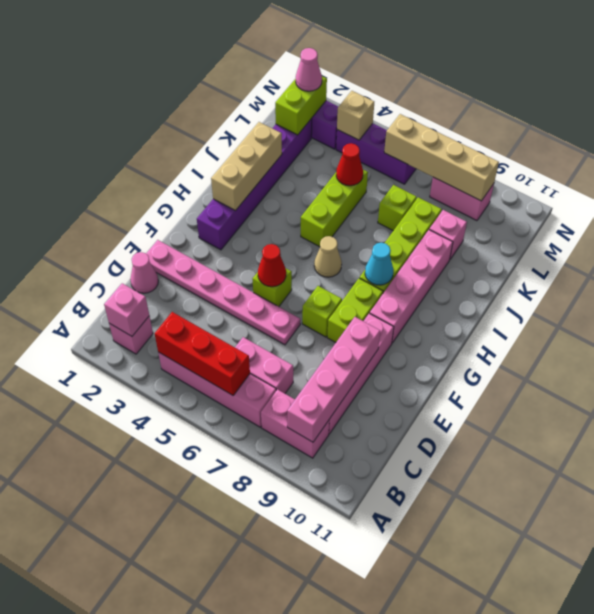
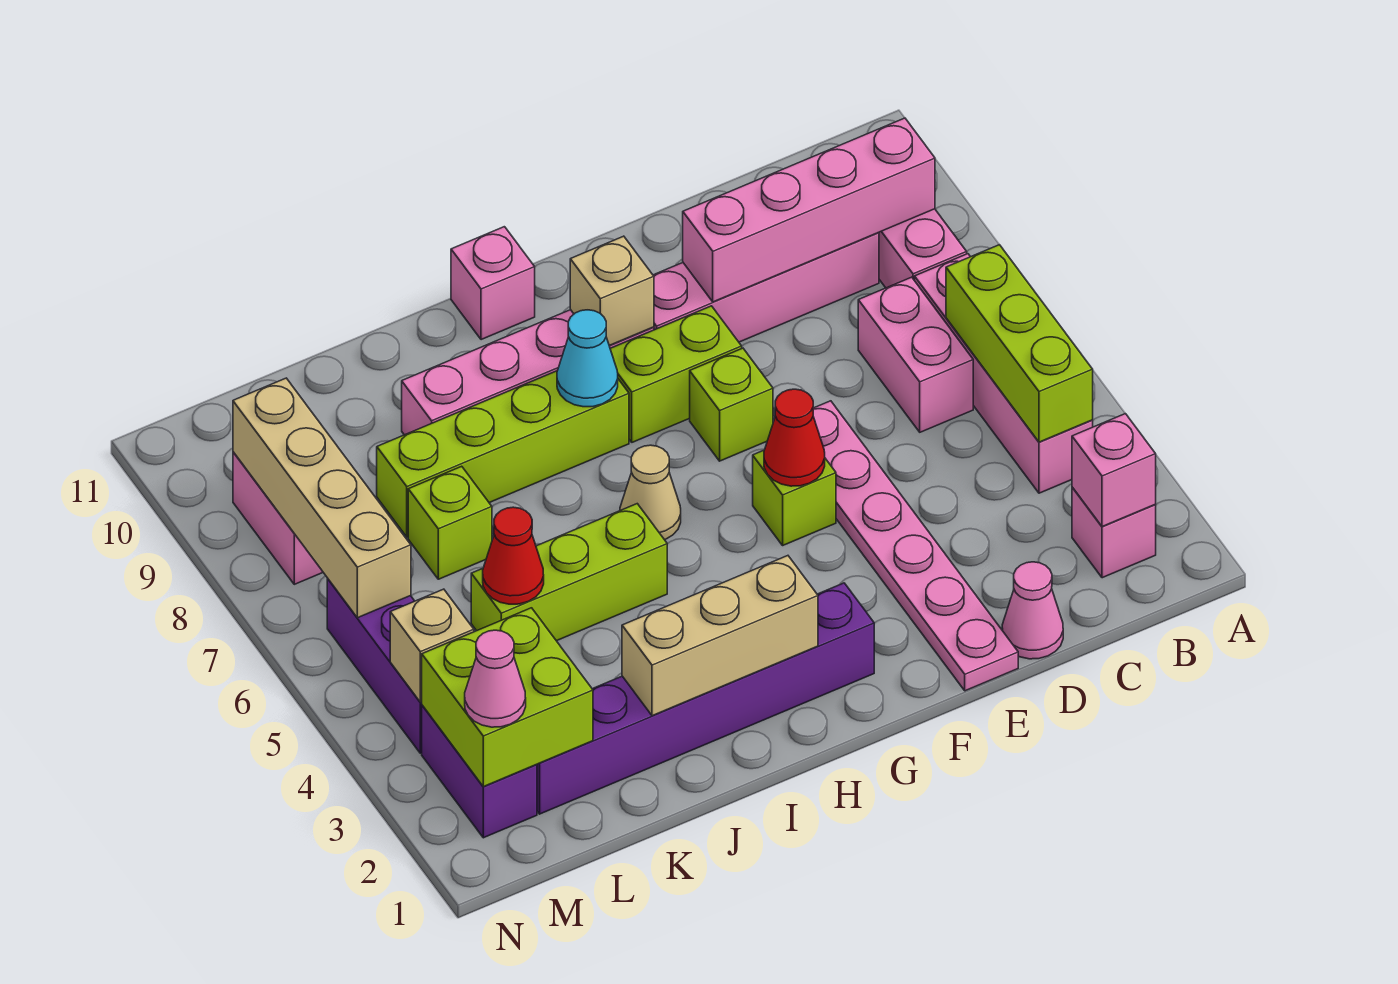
red 1x3 brick [155,312,250,395] -> lime 1x3 brick [946,245,1093,442]
none -> tan 1x1 brick [570,236,654,346]
pink 1x1 brick [429,210,467,259] -> pink 1x1 brick moved to [451,227,535,340]
lime 1x2 brick [275,76,327,135] -> lime 2x2 brick [422,608,593,787]

